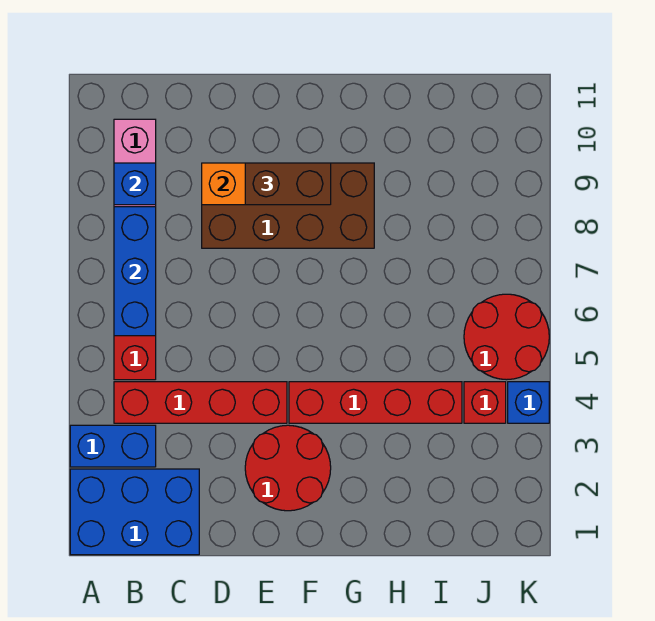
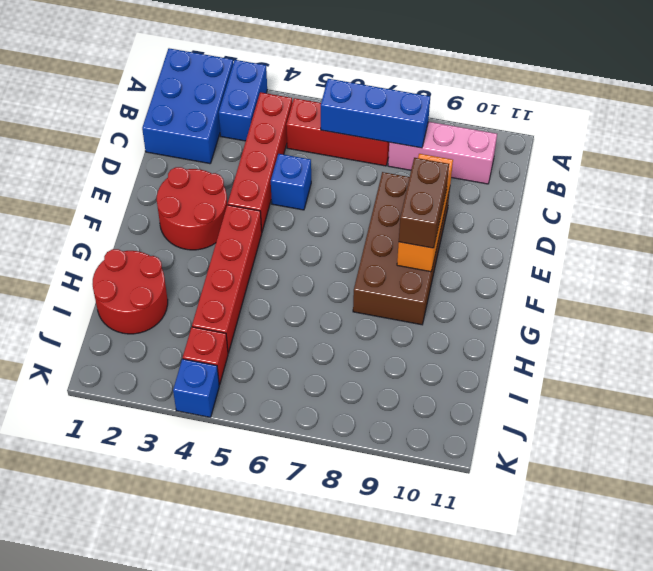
blue 1x1 brick [114,163,156,205] -> blue 1x1 brick moved to [271,154,311,210]
red 2x2 round brick [464,294,549,380] -> red 2x2 round brick moved to [93,249,168,334]

